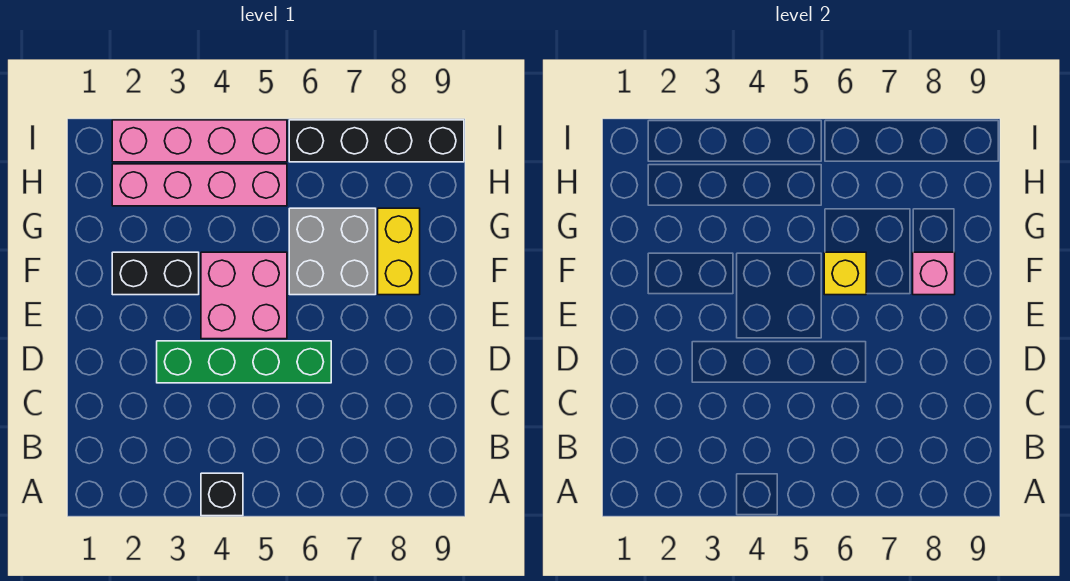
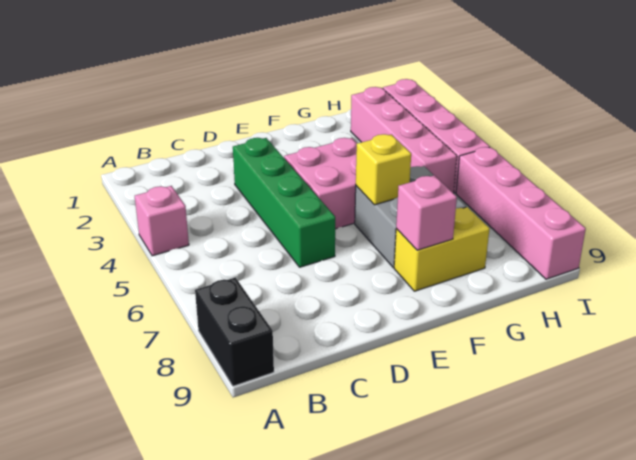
black 1x1 brick [201,473,243,516] -> pink 1x1 brick [135,186,189,256]
black 1x2 brick [112,252,199,295] -> black 1x2 brick moved to [195,277,274,386]
black 1x4 brick [289,120,464,162] -> pink 1x4 brick [456,147,586,279]

